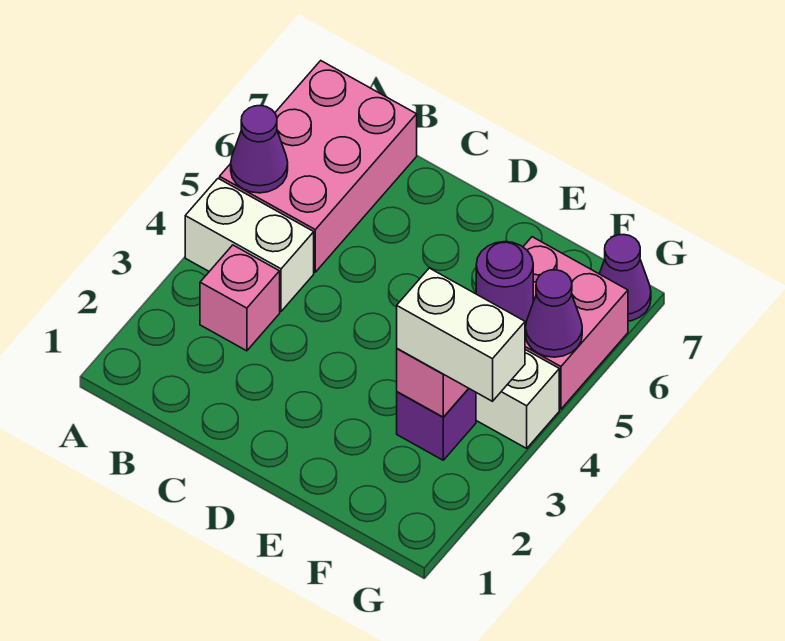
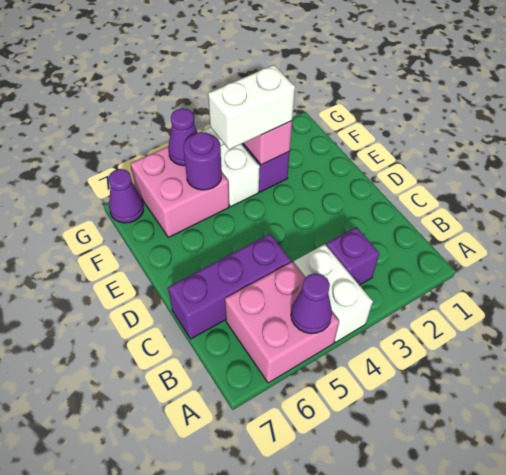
pink 2x3 brick [220,61,417,272] -> pink 2x2 brick [225,262,339,383]
pink 1x1 brick [200,245,280,351] -> purple 1x1 brick [326,227,379,285]
none -> purple 1x3 brick [168,234,291,339]
white 1x2 brick [397,268,525,401] -> white 1x2 brick turned to [208,65,295,150]

